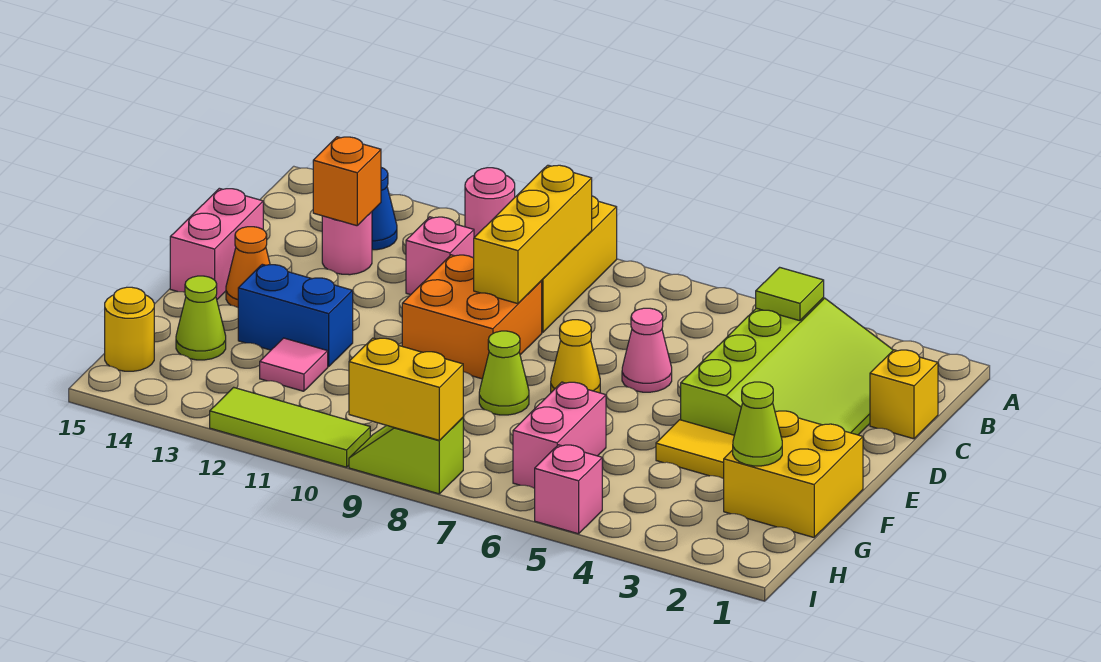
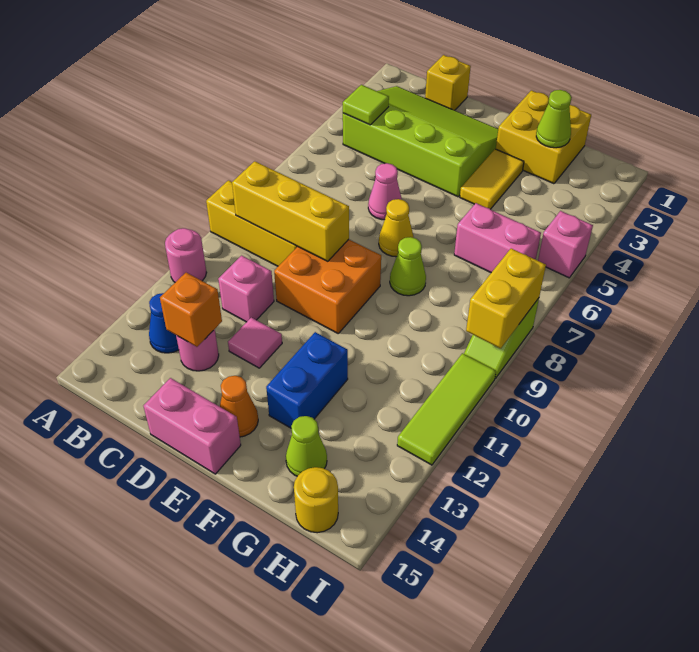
pink 1x1 tile [260,338,328,391] -> pink 1x1 tile moved to [228,318,282,368]

